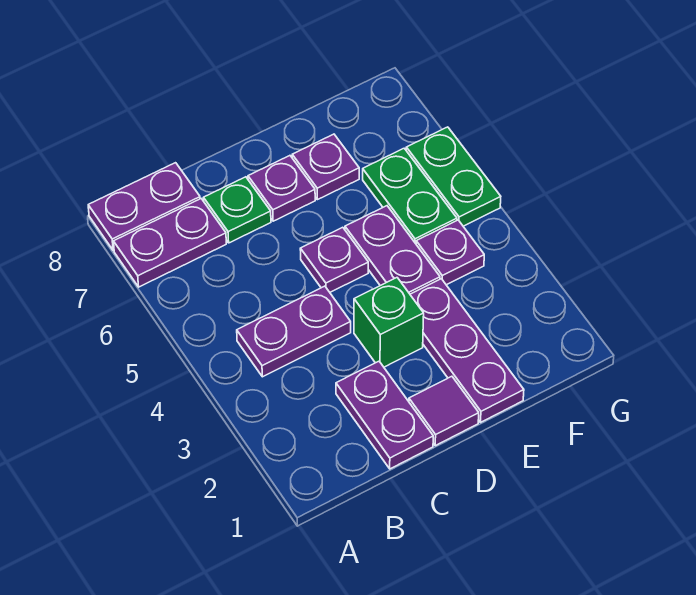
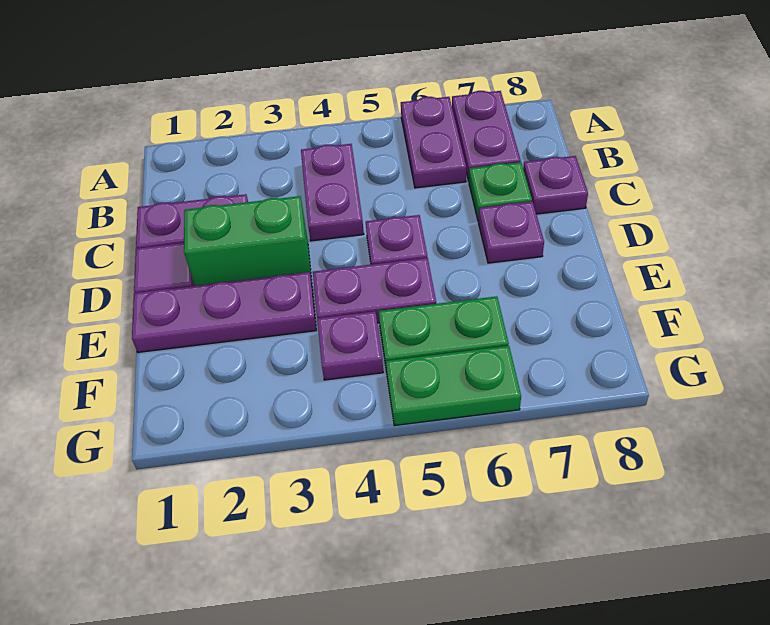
purple 1x2 plate [88,163,200,250] -> purple 1x2 plate moved to [401,97,466,188]
green 1x1 brick [354,278,424,367] -> green 1x2 brick [184,196,312,286]
purple 1x1 plate [292,134,359,200] -> purple 1x1 plate moved to [523,156,588,214]

